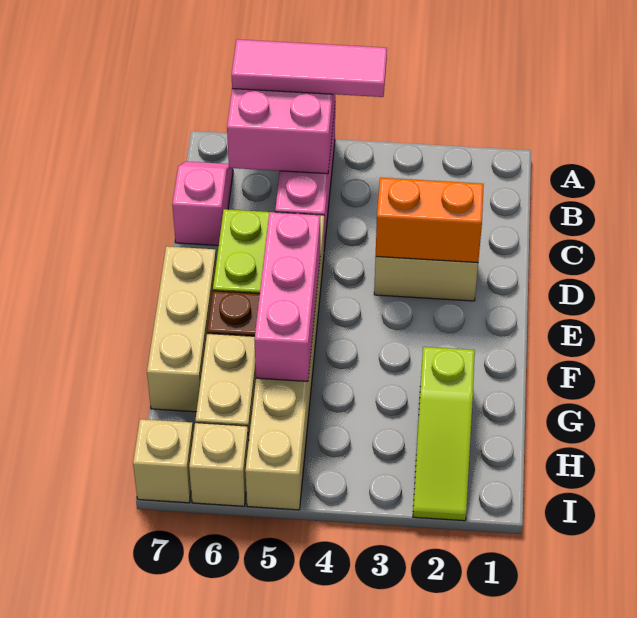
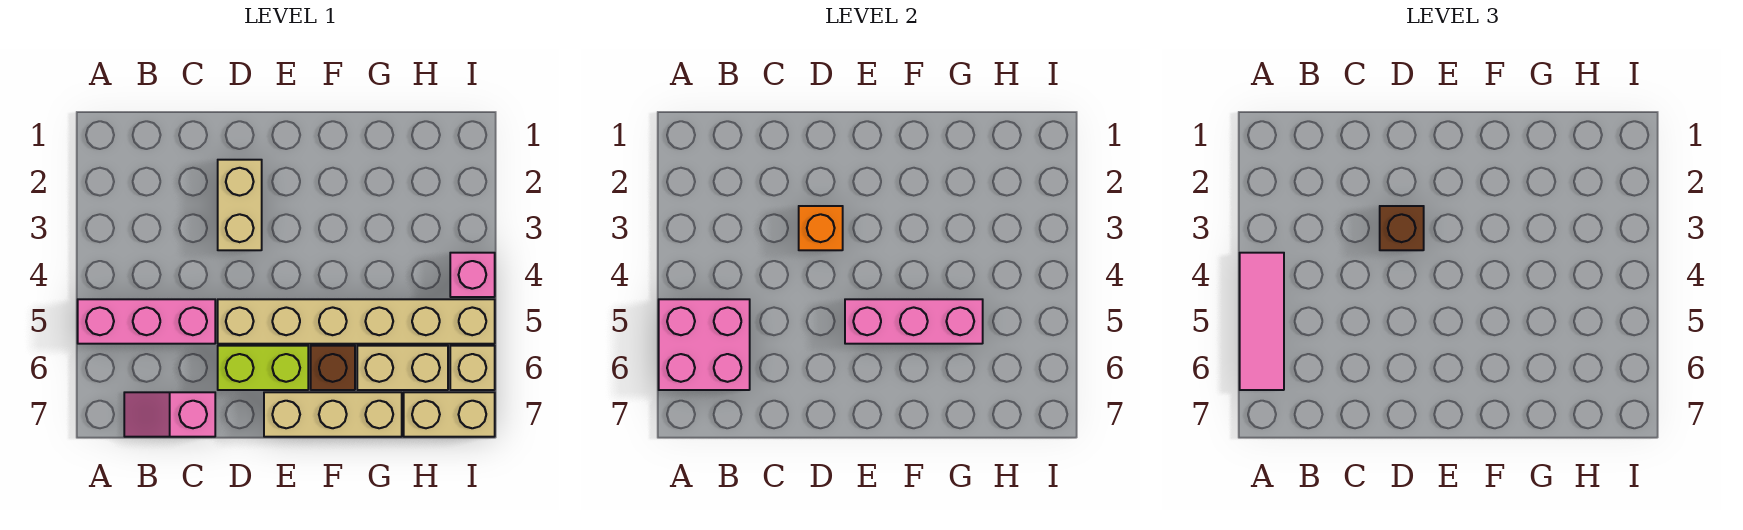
orange 1x2 brick [376,178,484,263] -> orange 1x1 brick [799,206,843,250]
none -> brown 1x1 brick [1380,206,1424,250]
lime 1x3 slope [413,347,475,521] -> none
none -> pink 1x1 brick [450,253,495,297]
tan 1x1 brick [133,419,193,503] -> tan 1x2 brick [404,392,495,437]

